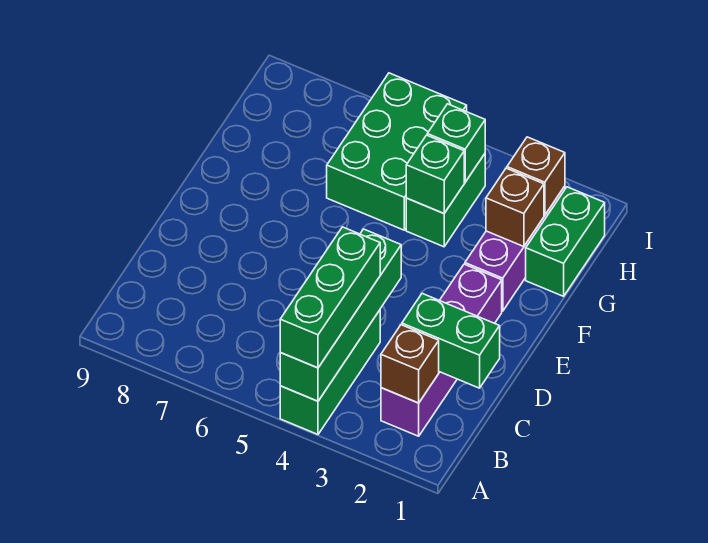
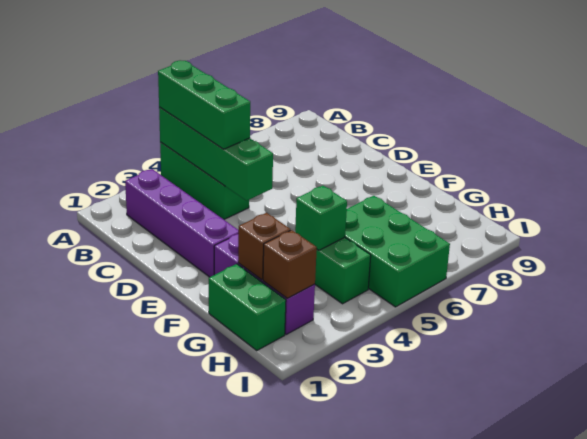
brown 1x1 brick [381,325,439,403] -> none
green 1x2 brick [402,294,500,388] -> none
green 1x1 brick [427,104,485,182] -> none

